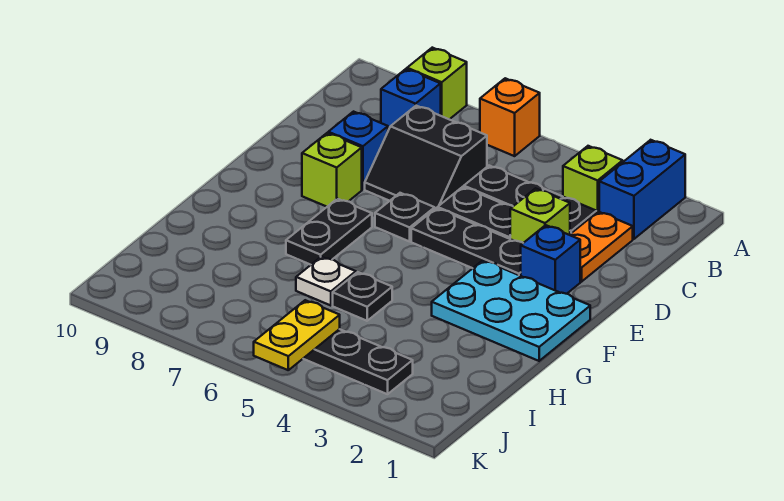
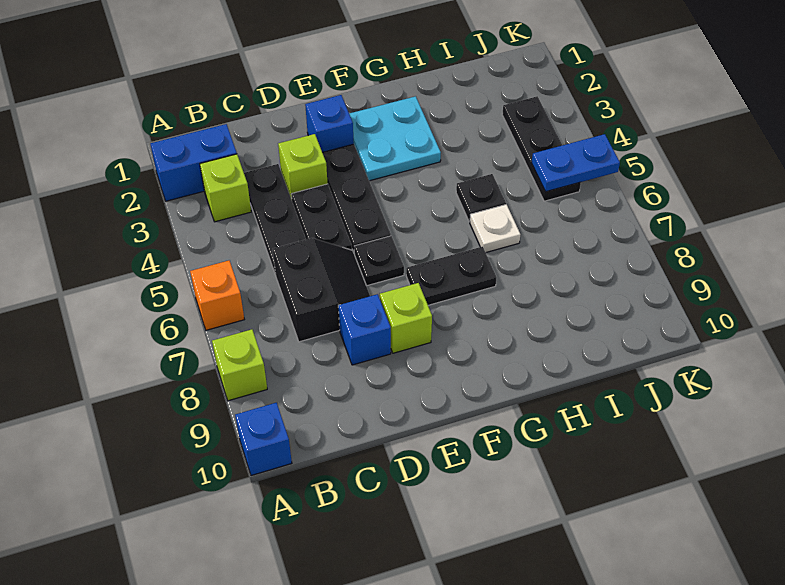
blue 1x1 brick [381,69,441,130] -> blue 1x1 brick moved to [235,403,292,476]
orange 1x2 plate [570,212,633,282] -> none
cyan 2x3 plate [432,260,590,361] -> cyan 2x2 plate [349,96,441,181]
yellow 1x2 plate [254,300,340,370] -> blue 1x2 plate [532,134,620,192]

